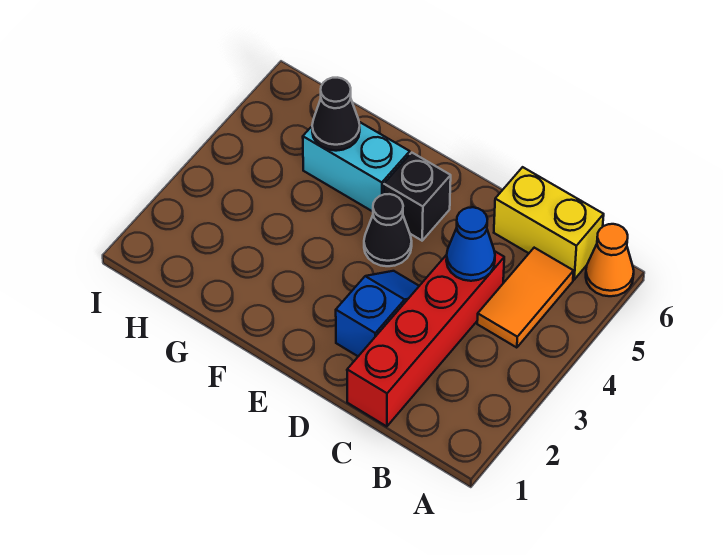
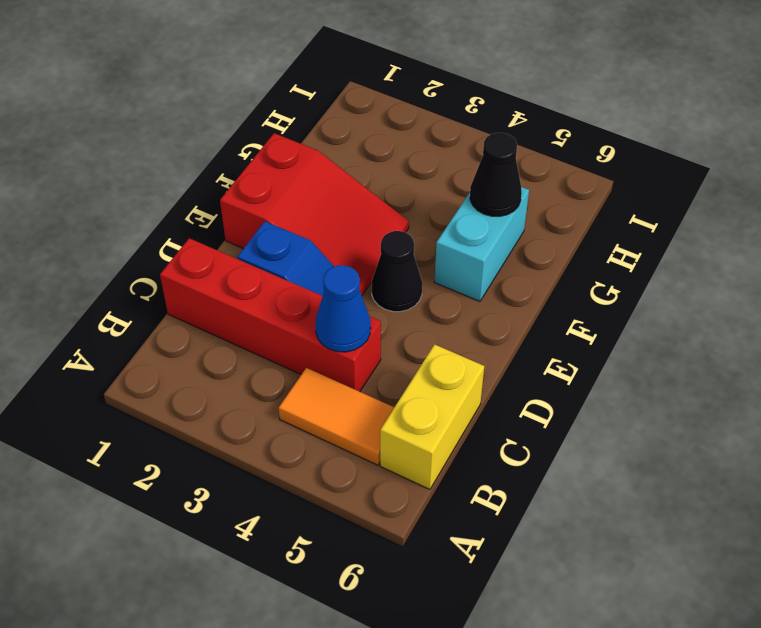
orange 1x1 cone [586,224,634,296] -> none
none -> red 2x3 slope [220,133,409,295]
black 1x1 brick [384,153,451,241] -> none

